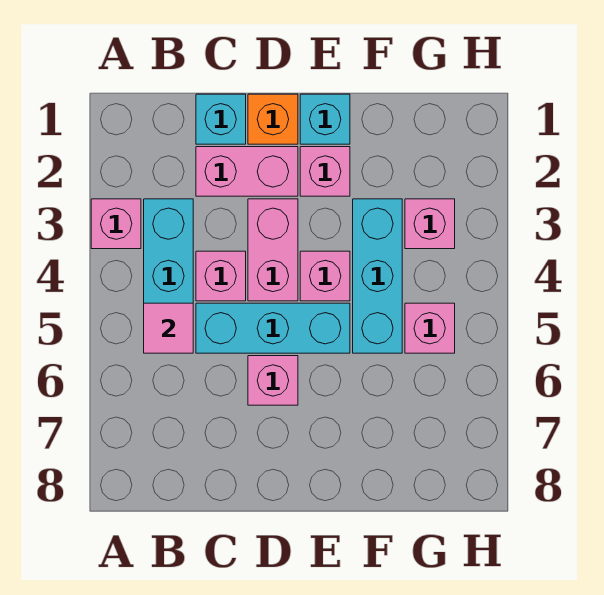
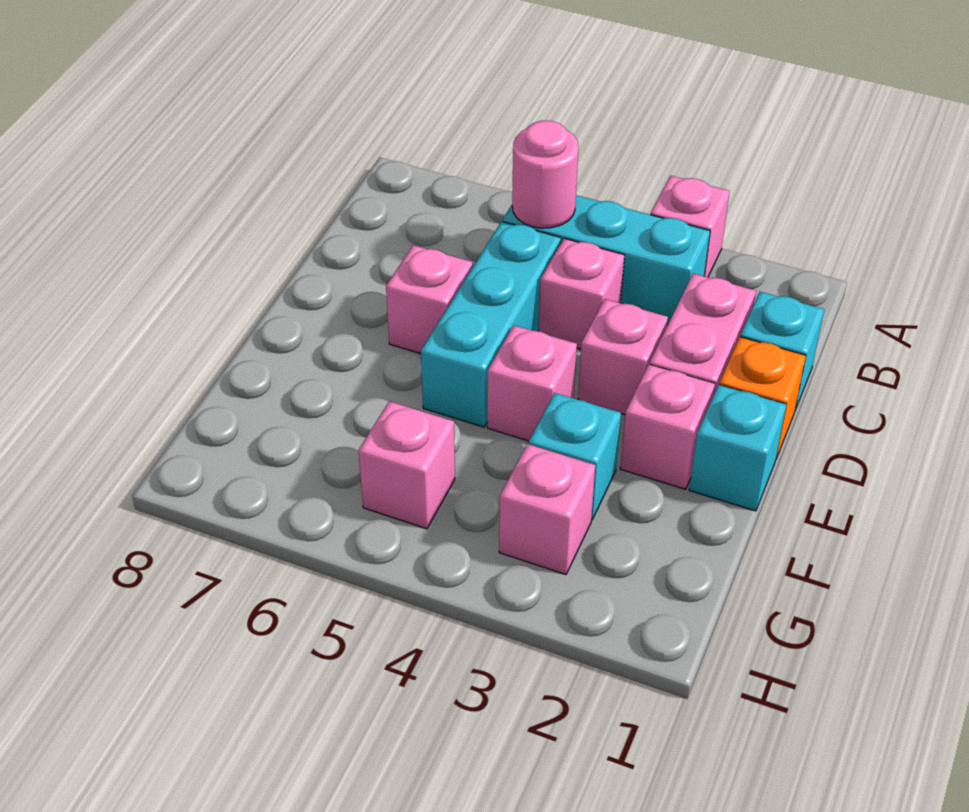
pink 1x1 tile [144,303,193,353] -> pink 1x1 round brick [512,120,578,228]
pink 1x2 brick [248,199,298,301] -> pink 1x1 brick [578,299,668,415]
cyan 1x3 brick [353,199,402,353] -> cyan 1x1 brick [529,393,621,520]

